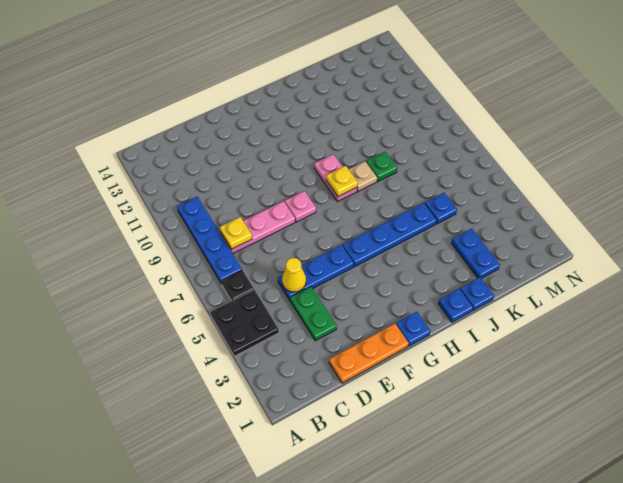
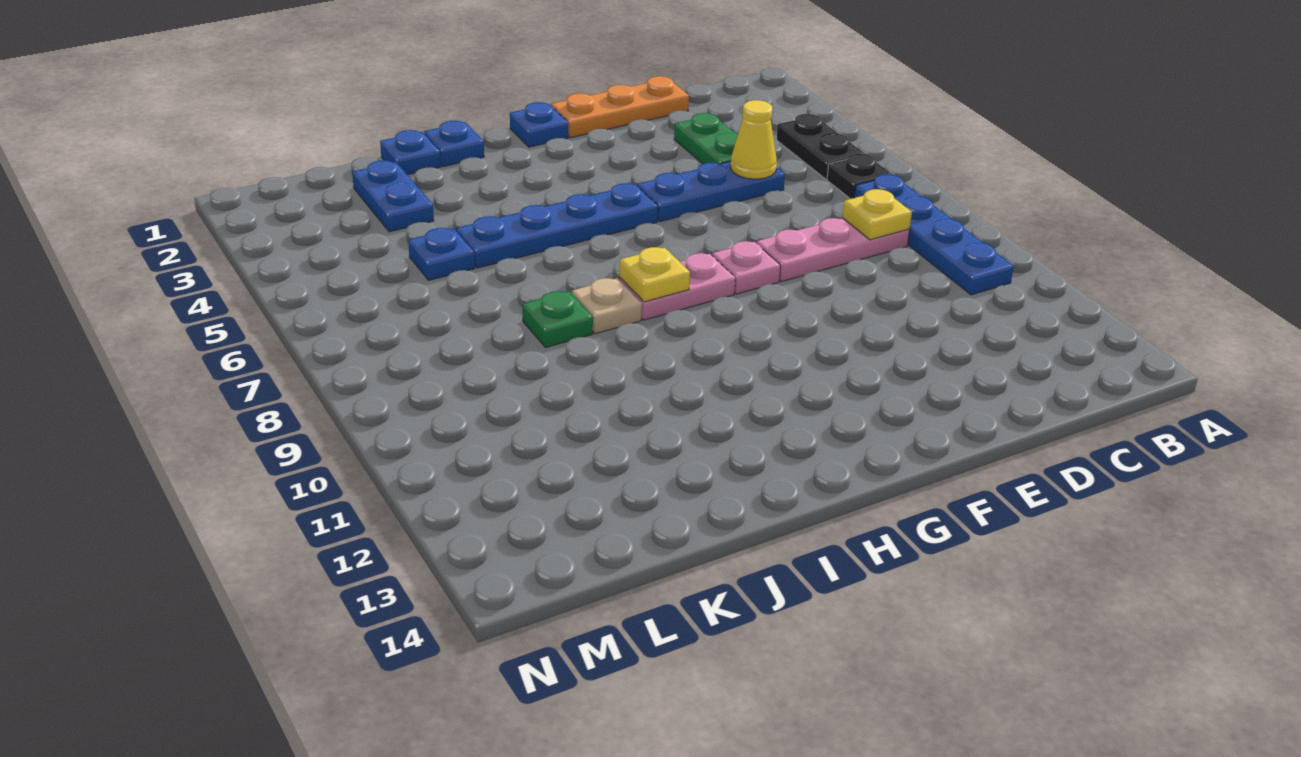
black 2x2 plate [210,290,279,356] -> black 1x2 plate [776,114,865,179]
pink 1x2 plate [314,154,357,201] -> pink 1x2 plate turned to [620,253,735,320]

